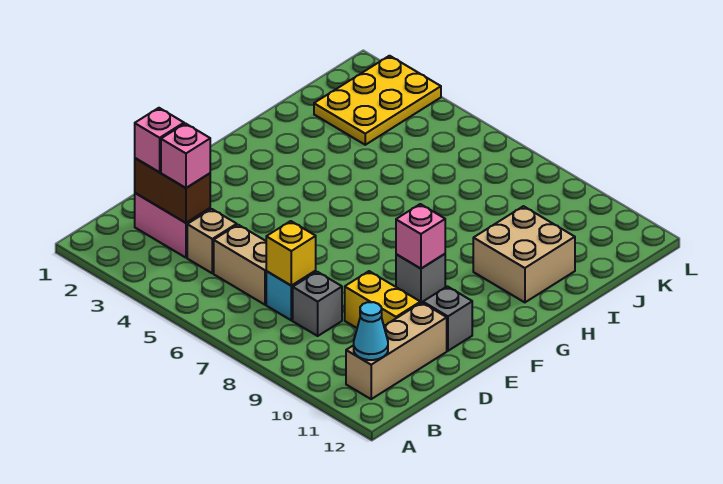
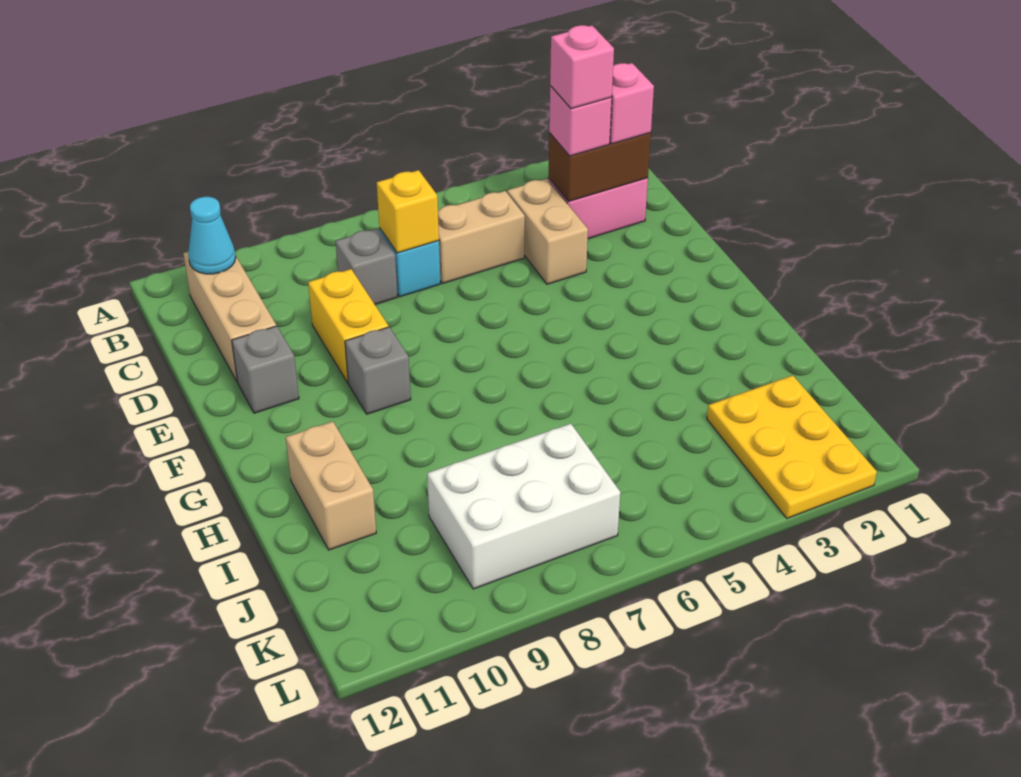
tan 1x1 brick [187,209,237,273] -> tan 1x2 brick [507,179,588,284]
yellow 1x2 brick [345,271,420,328] -> yellow 1x2 brick turned to [308,269,389,383]
pink 1x1 brick [396,204,445,269] -> pink 1x1 brick moved to [550,25,614,109]
tan 2x2 brick [473,206,575,302] -> tan 1x2 brick [286,421,376,550]
none -> white 2x3 brick [427,424,620,589]

